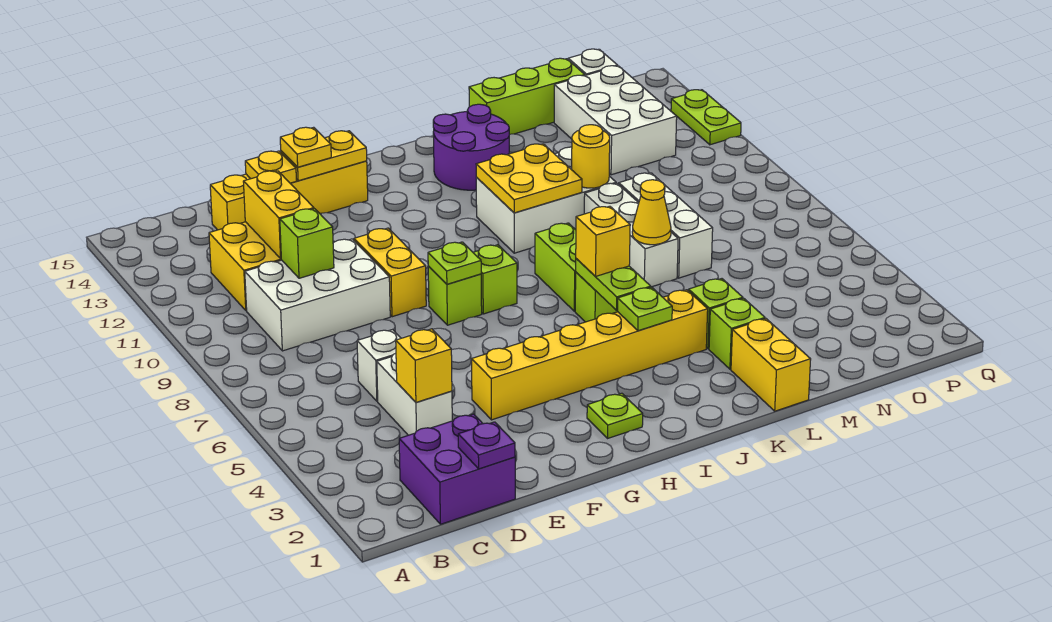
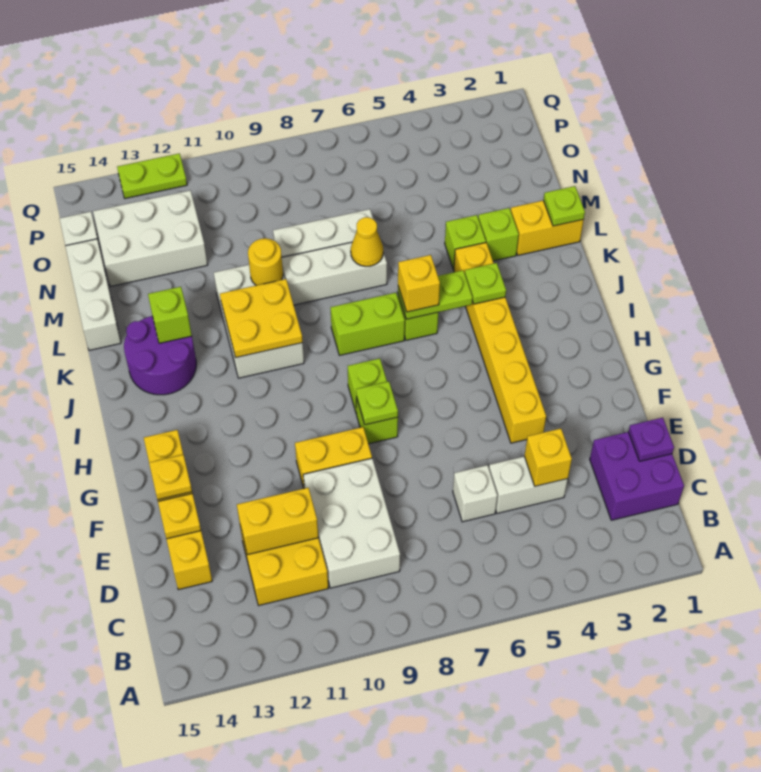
lime 1x1 brick [280,209,334,278] -> lime 1x1 brick moved to [148,287,192,343]
lime 1x1 plate [587,393,643,438] -> lime 1x1 plate moved to [543,186,585,226]
lime 1x3 brick [469,58,585,134] -> white 1x3 brick [65,239,121,350]

